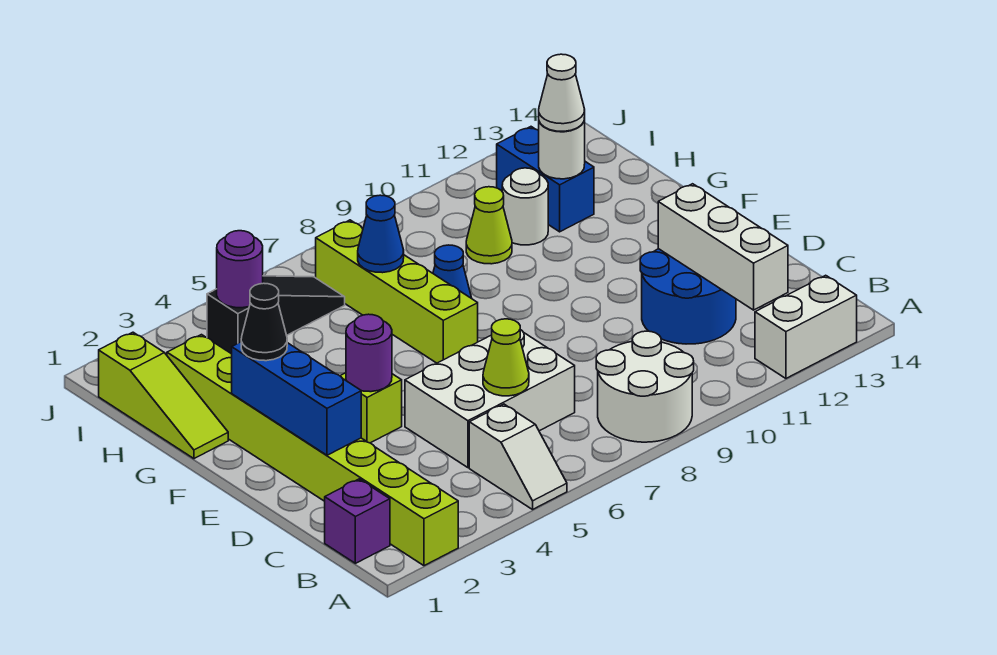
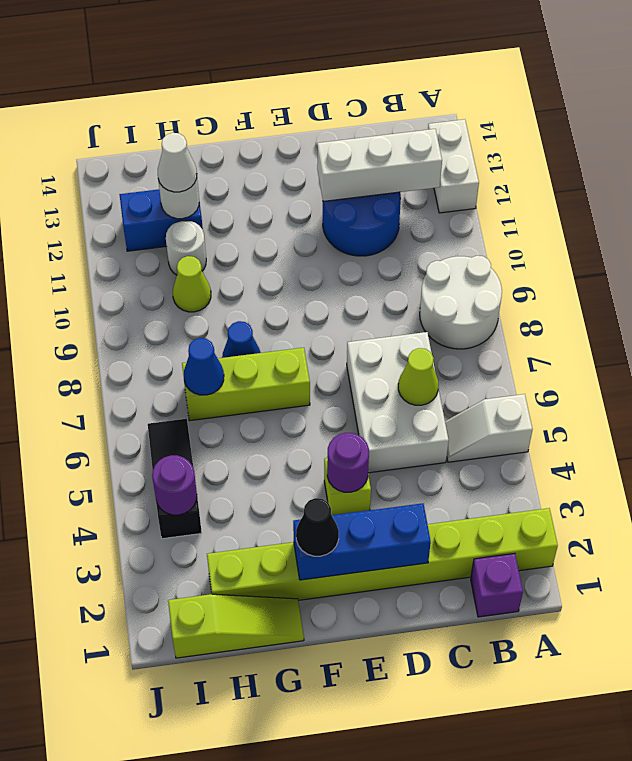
white 1x2 slope [469,404,567,509] -> white 1x2 slope turned to [445,394,533,462]
lime 1x4 brick [316,220,478,363] -> lime 1x3 brick [182,348,310,421]

